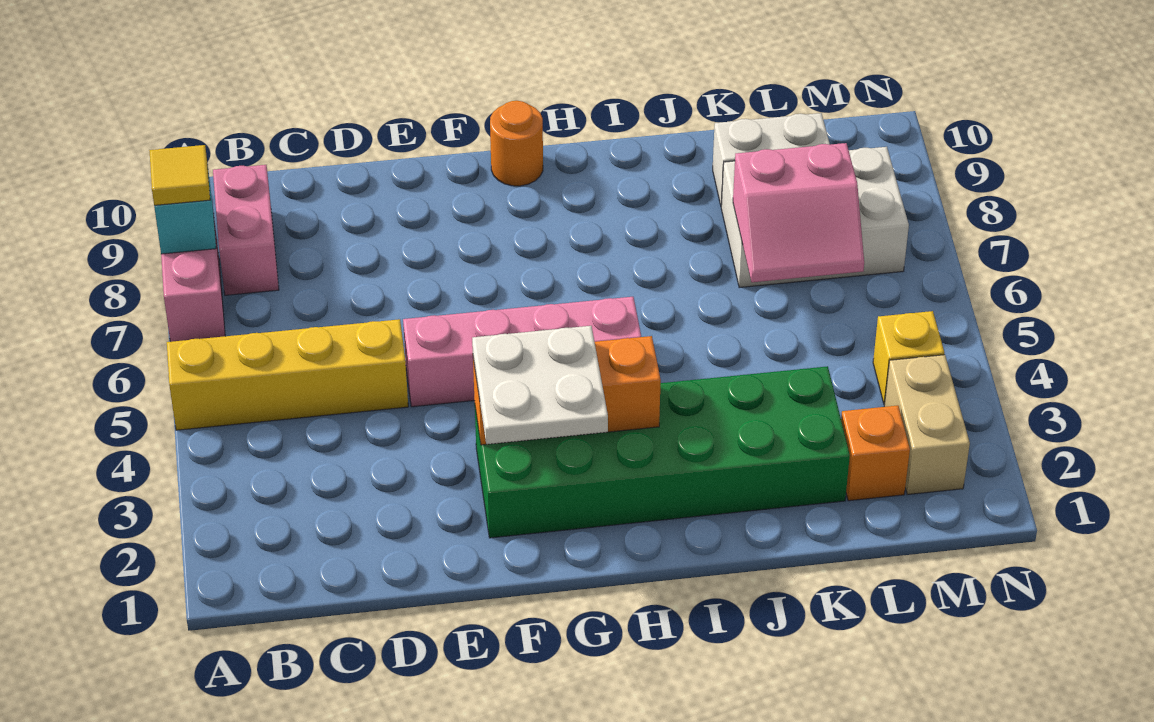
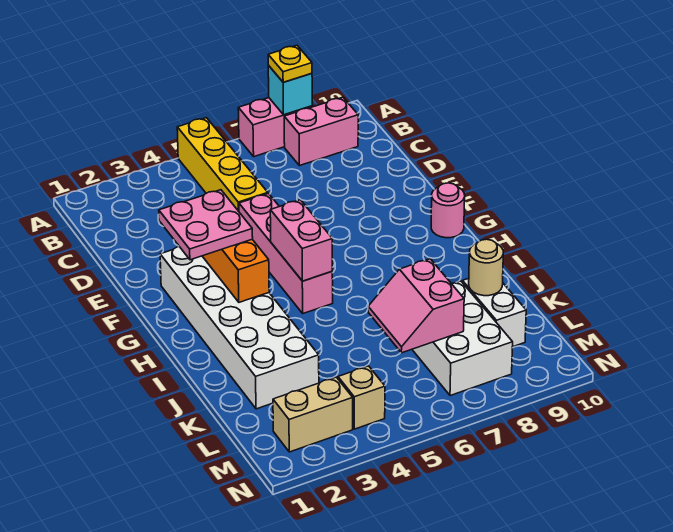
yellow 1x1 tile [149,145,210,205] -> yellow 1x1 plate [268,45,312,82]
green 2x6 brick [475,366,850,538] -> white 2x6 brick [160,247,319,409]
white 2x2 plate [472,326,608,444] -> pink 2x2 plate [159,190,253,260]
none -> pink 1x2 brick [270,200,332,281]
orange 1x1 round brick [490,101,543,186] -> pink 1x1 round brick [431,183,465,238]
none -> tan 1x1 round brick [469,239,503,296]
orange 1x1 brick [841,405,910,501] -> none
yellow 1x1 brick [873,311,944,404] -> tan 1x1 brick [338,366,385,429]

